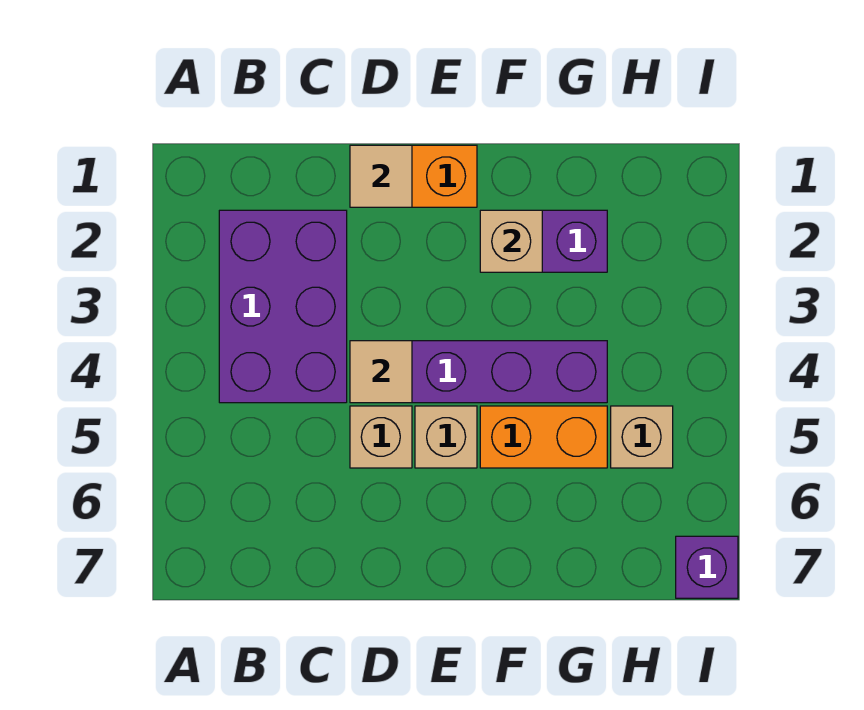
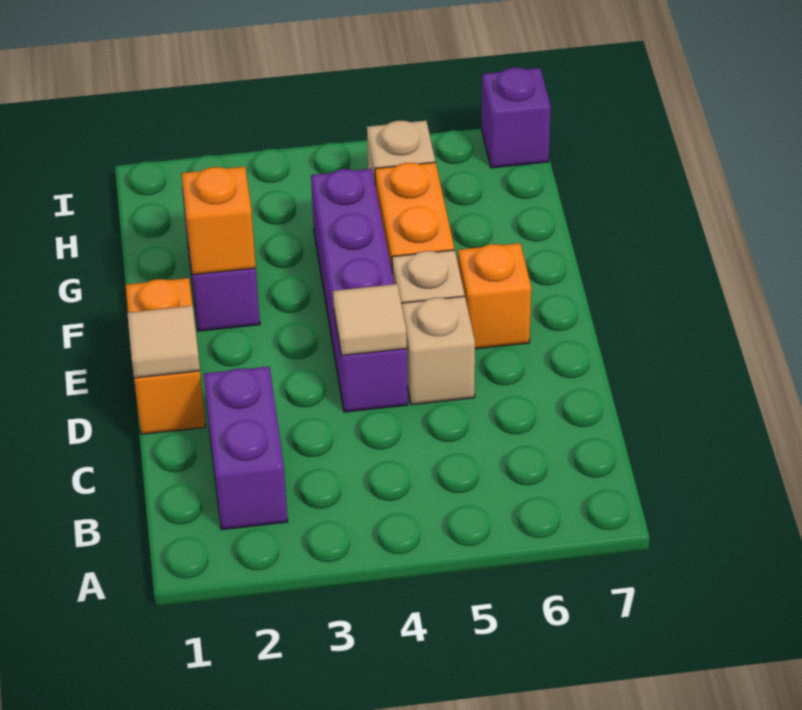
purple 2x3 brick [219,210,347,403] -> purple 1x2 brick [204,366,288,530]
none -> orange 1x1 brick [458,243,531,349]
tan 1x1 brick [480,210,542,272] -> orange 1x1 brick [181,167,256,275]

